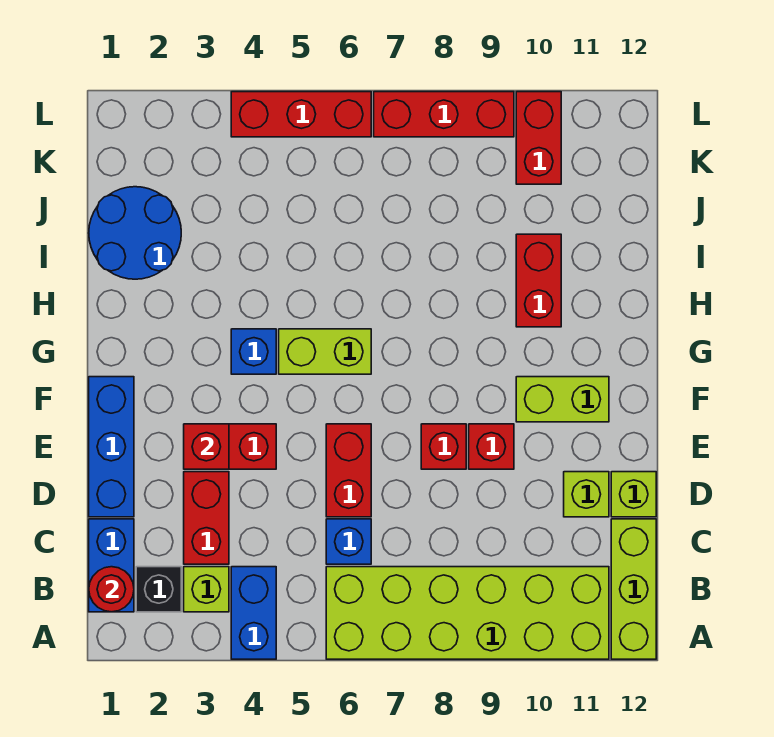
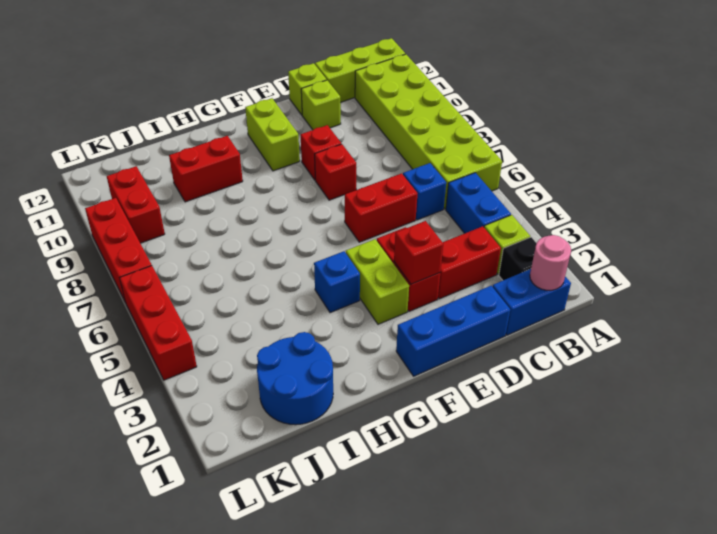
blue 1x2 brick [231,567,276,659] -> blue 1x2 brick turned to [446,173,511,233]
red 1x1 round brick [89,567,134,612] -> pink 1x1 round brick [530,235,571,290]
lime 1x2 brick [279,329,371,374] -> lime 1x2 brick moved to [346,239,409,324]
red 1x2 brick [516,92,561,184] -> red 1x2 brick turned to [107,166,165,243]

